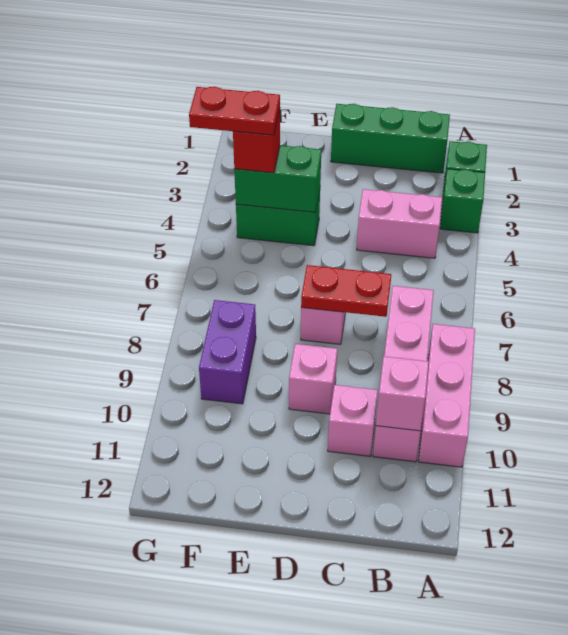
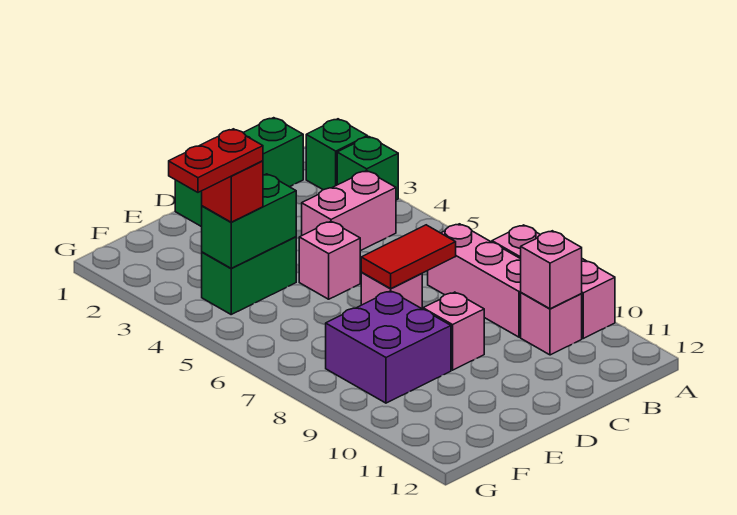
red 1x2 plate [301,265,391,317] -> red 1x2 tile [361,225,456,289]
pink 1x1 brick [328,385,378,456] -> pink 1x1 brick moved to [299,221,360,299]
purple 1x2 brick [199,300,256,404] -> purple 2x2 brick [326,291,451,403]

